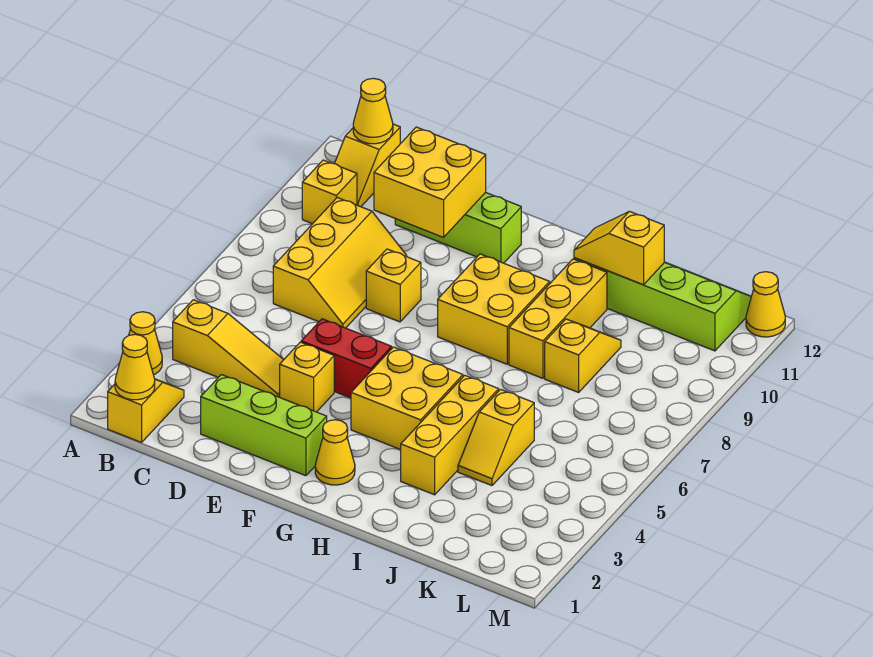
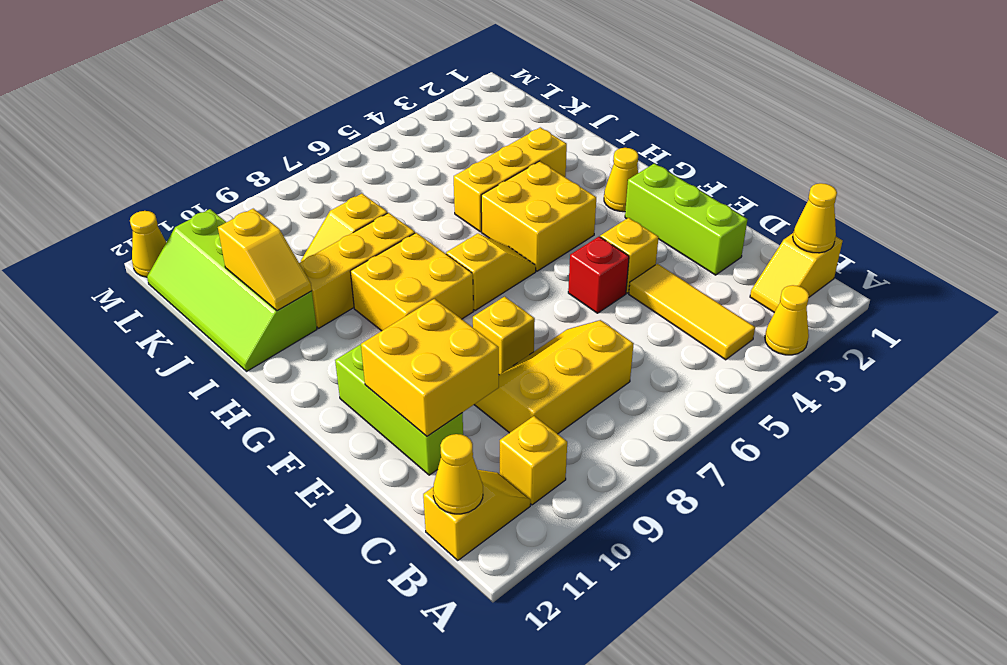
yellow 1x3 slope [173,300,284,397] -> yellow 1x3 tile [629,264,755,360]
red 1x2 brick [301,319,392,398] -> red 1x1 brick [568,237,629,313]
yellow 1x2 slope [458,389,534,486] -> yellow 1x2 slope moved to [446,234,536,311]

